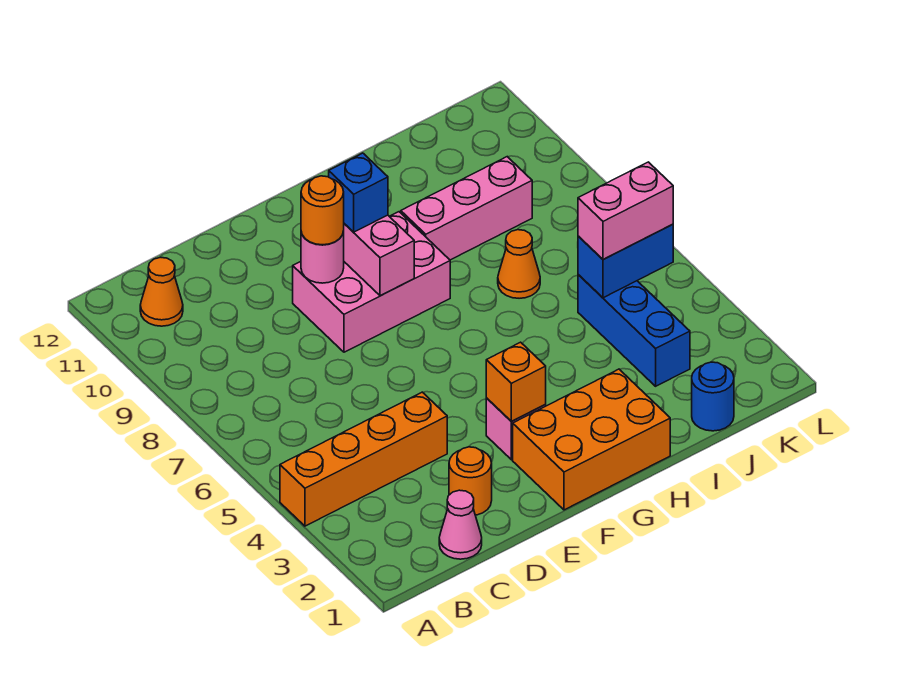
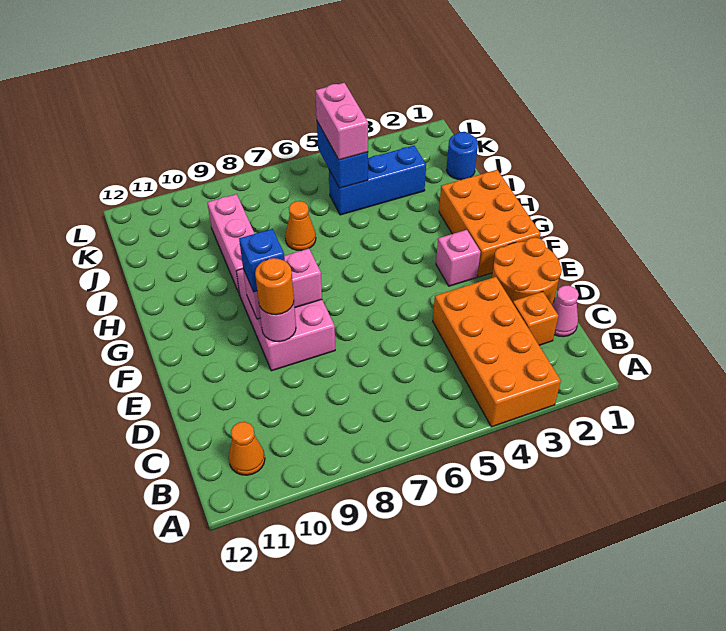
orange 1x4 brick [280,392,447,526] -> orange 2x4 brick [433,277,561,427]
orange 1x1 round brick [449,447,492,515] -> orange 2x2 round brick [492,238,562,305]
orange 1x1 brick [486,342,546,421] -> orange 1x1 brick moved to [513,292,558,345]

